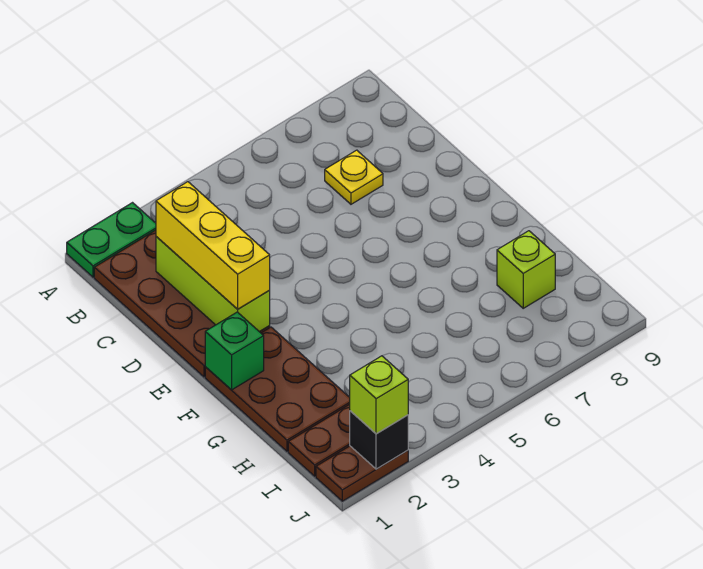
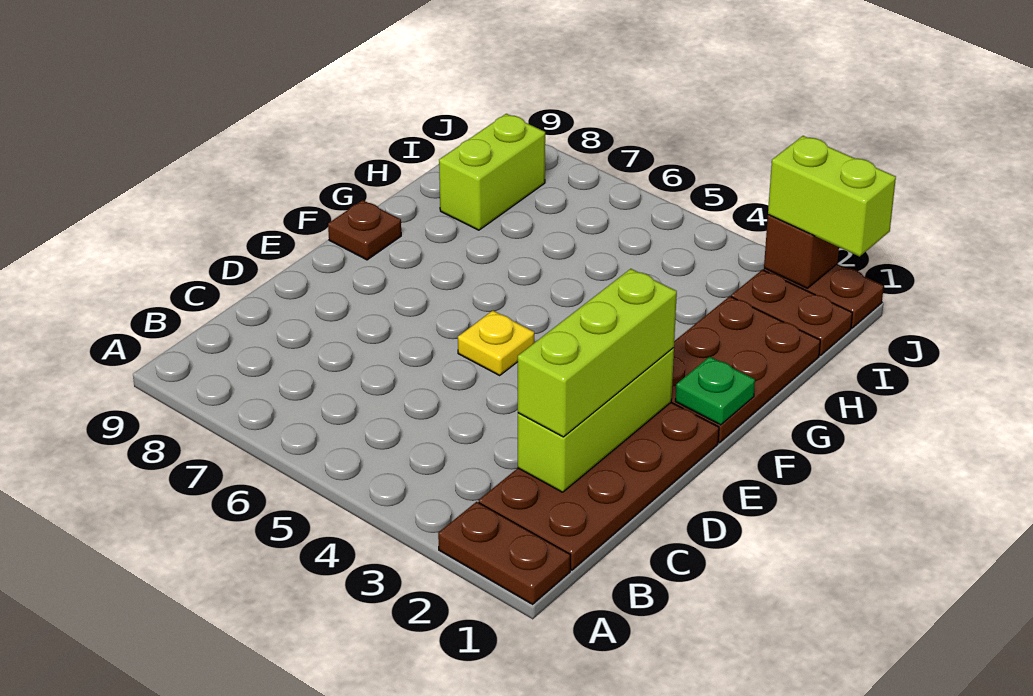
green 1x2 plate [67,203,156,277] -> brown 1x2 plate [438,502,570,604]
yellow 1x3 brick [156,182,270,309] -> lime 1x3 brick [518,269,677,437]
yellow 1x1 plate [325,150,383,204] -> yellow 1x1 plate moved to [458,311,534,375]
green 1x1 brick [205,312,264,390] -> green 1x1 plate [675,357,755,425]
none -> brown 1x1 plate [328,200,401,260]
lime 1x1 brick [497,231,555,308] -> lime 1x2 brick [439,114,545,230]
black 1x1 brick [350,411,408,469] -> brown 1x1 brick [764,215,839,288]
lime 1x1 brick [350,356,408,434] -> lime 1x2 brick [768,136,896,256]

